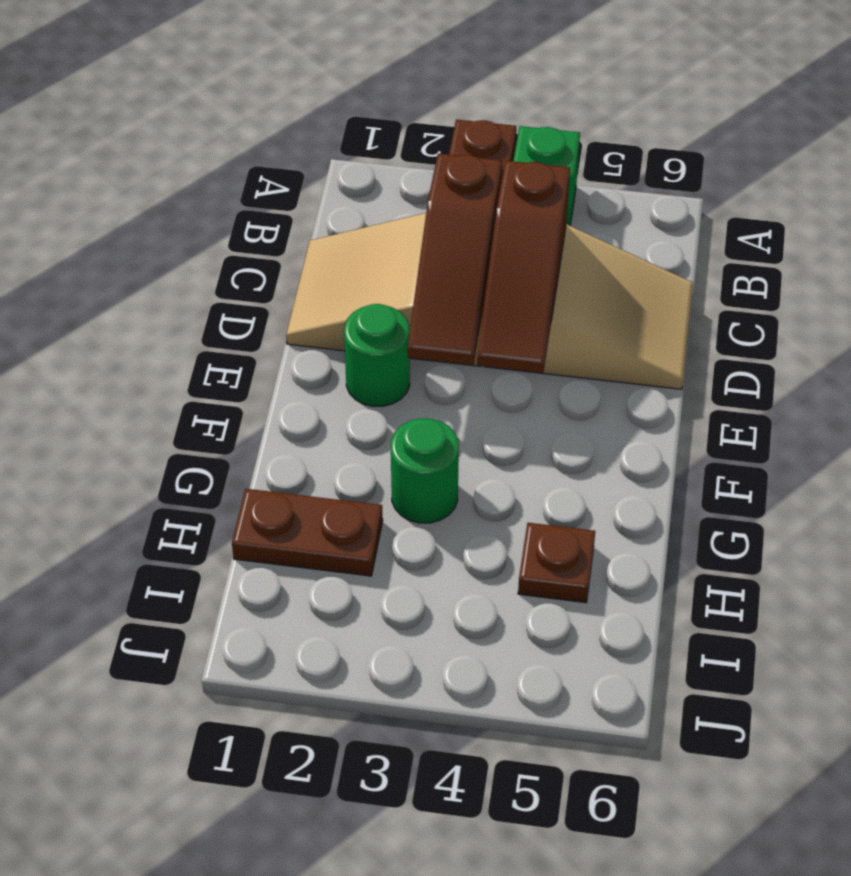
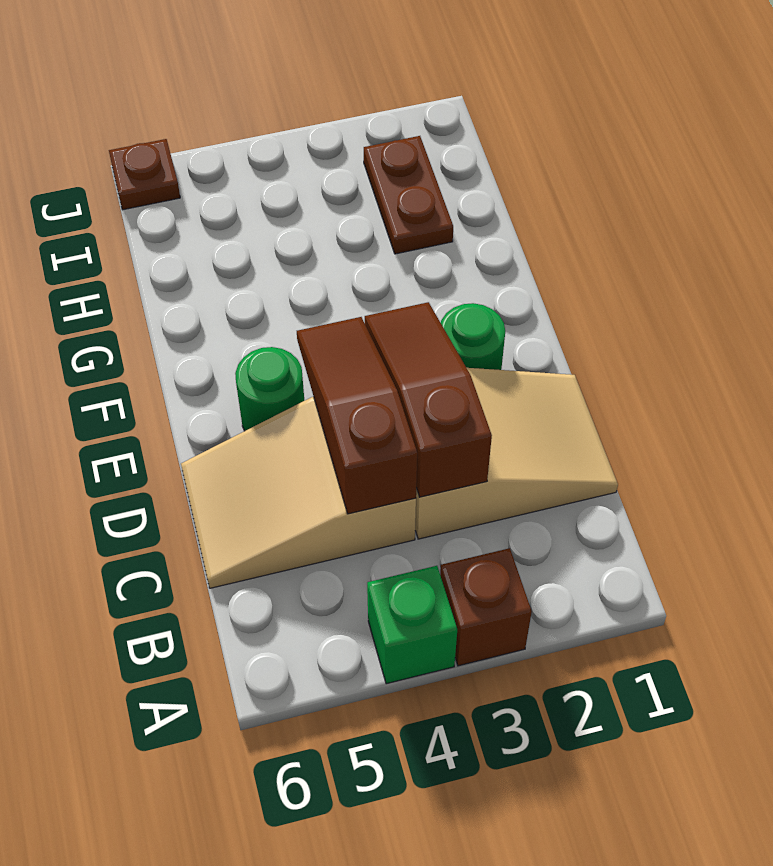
green 1x1 round brick [391,419,459,523] -> green 1x1 round brick moved to [235,347,304,431]
brown 1x2 plate [232,489,383,576] -> brown 1x2 plate turned to [364,136,453,254]
brown 1x1 plate [518,523,595,603] -> brown 1x1 plate moved to [109,139,180,210]

